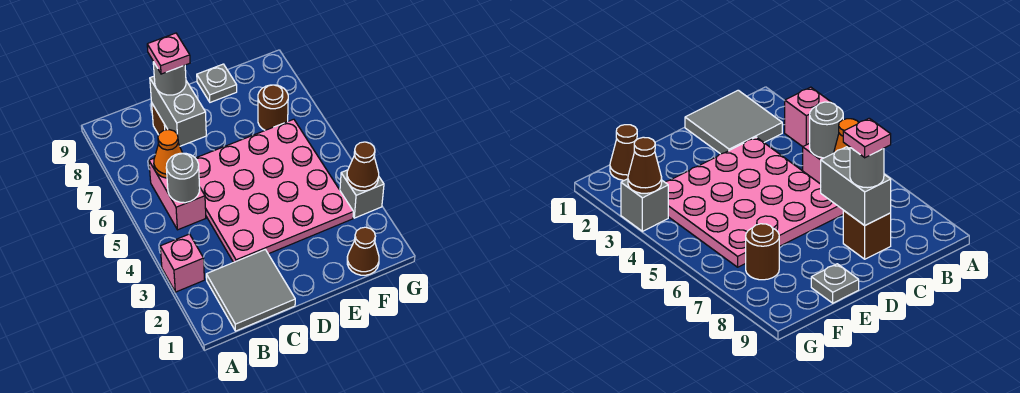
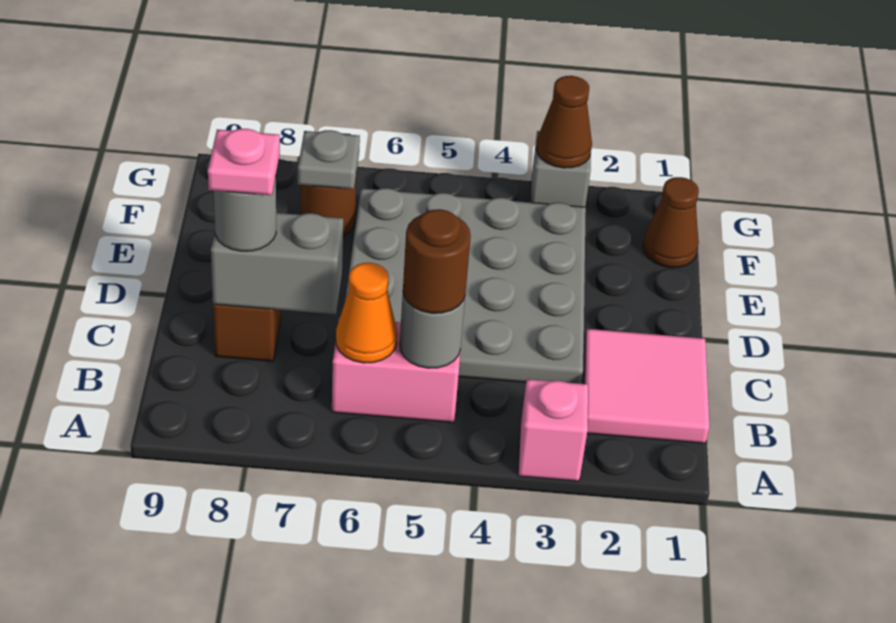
grey 2x2 tile [206,250,295,331] -> pink 2x2 tile [584,329,709,443]
none -> brown 1x1 round brick [403,209,471,313]
pink 4x4 plate [196,119,353,262] -> grey 4x4 plate [345,188,586,384]
grey 1x1 plate [197,64,237,102] -> grey 1x1 plate moved to [298,130,360,189]

